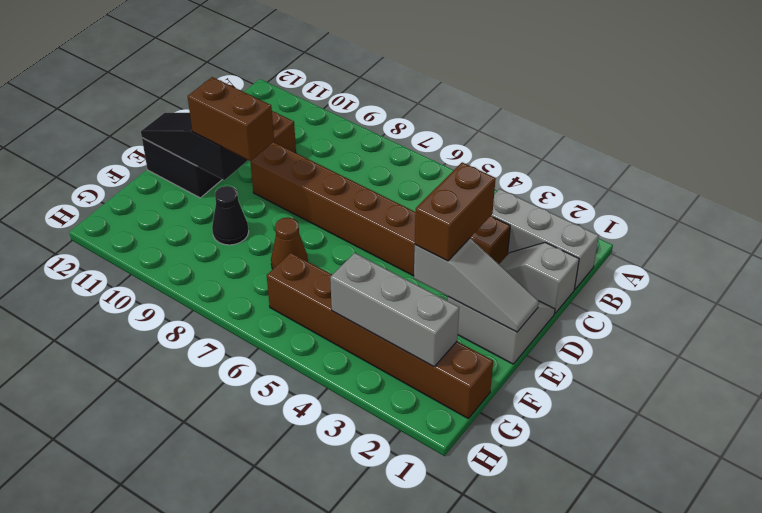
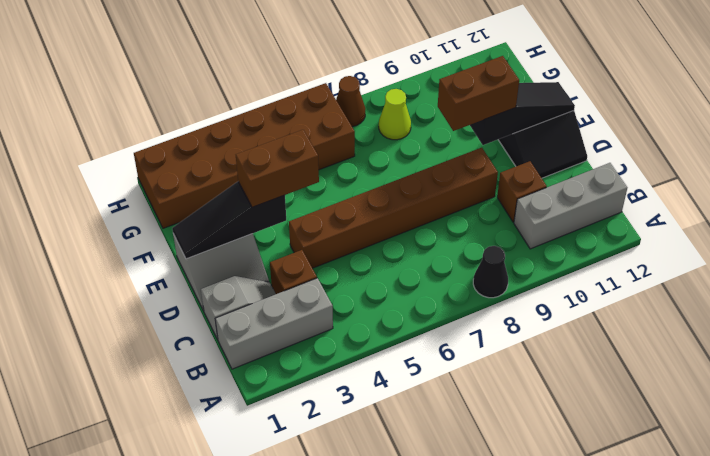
brown 1x2 brick [415,162,496,261] -> brown 1x2 brick turned to [236,130,319,207]
grey 1x3 slope [414,238,539,332] -> black 1x3 slope [172,182,286,259]
brown 1x1 cone [271,218,308,269] -> brown 1x1 cone moved to [336,76,365,127]
black 1x1 cone [212,186,249,245] -> black 1x1 cone moved to [473,246,508,298]
brown 1x6 brick [267,253,493,418] -> brown 2x6 brick [134,83,355,228]
grey 1x3 brick [330,253,459,367] -> grey 1x3 brick moved to [514,163,627,249]
none -> lime 1x1 cone [379,89,411,140]

